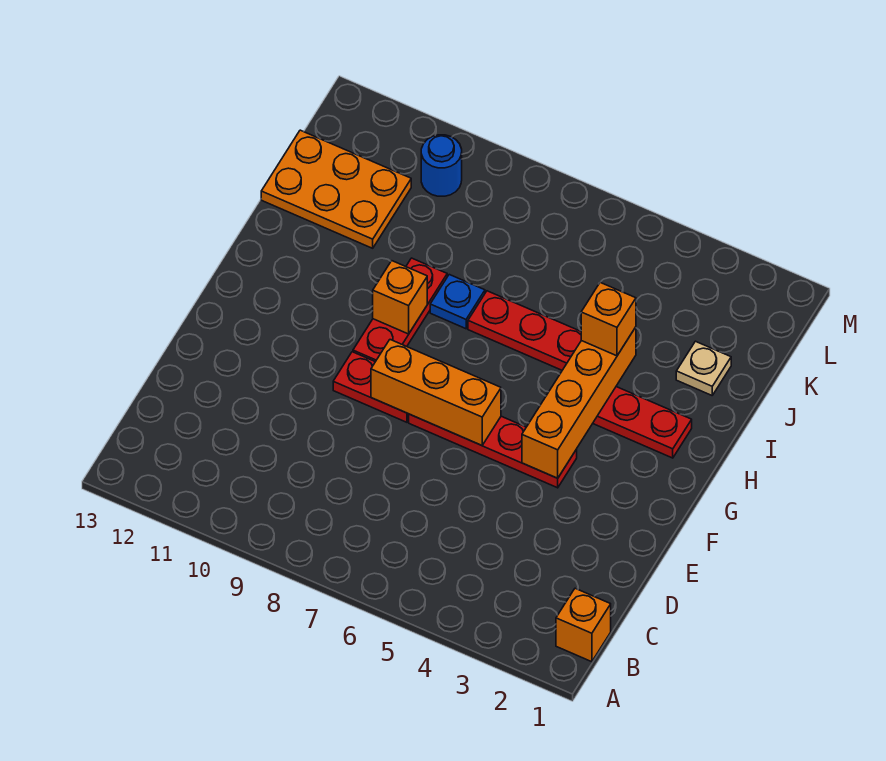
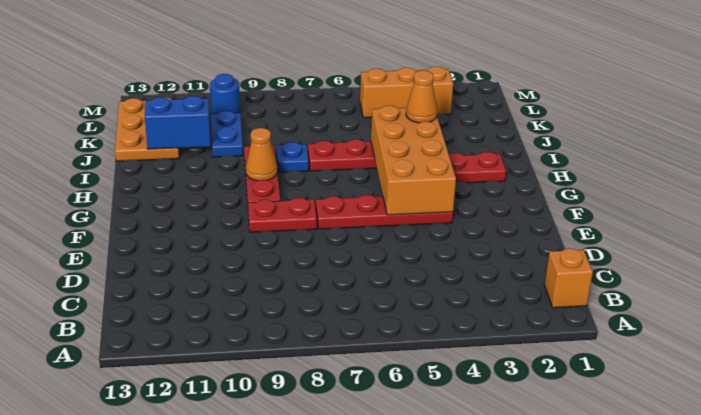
orange 1x4 brick [522,327,636,478] -> orange 2x4 brick [371,105,456,215]
orange 1x3 brick [371,340,501,445] -> orange 1x3 brick moved to [360,67,453,118]
orange 1x1 brick [373,261,427,334] -> orange 1x1 cone [246,128,277,181]
orange 1x1 brick [581,282,636,356] -> orange 1x1 cone [406,70,437,123]
tan 1x1 plate [676,341,731,395] -> none
none -> blue 1x2 plate [211,111,243,157]
orange 2x3 plate [261,130,411,248] -> orange 2x3 plate turned to [115,97,179,161]
none -> blue 1x2 brick [145,96,211,149]

